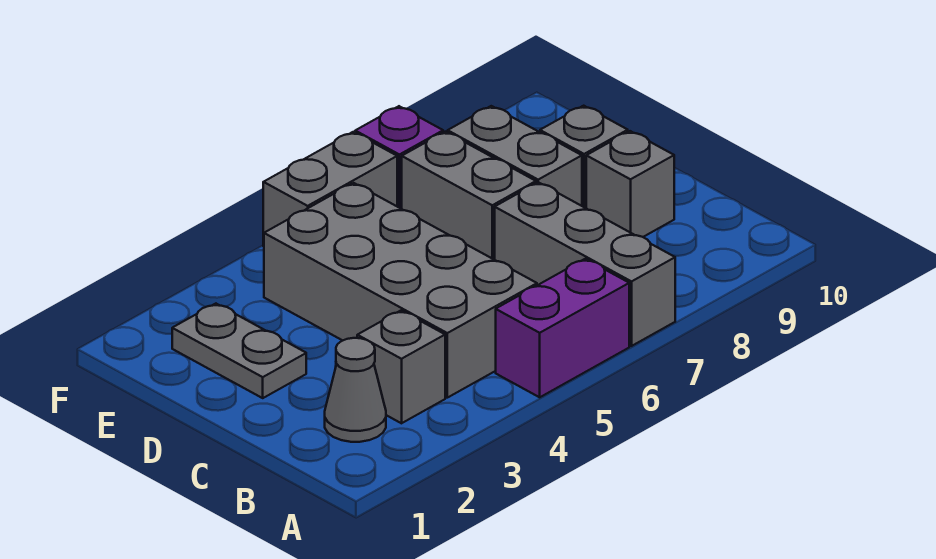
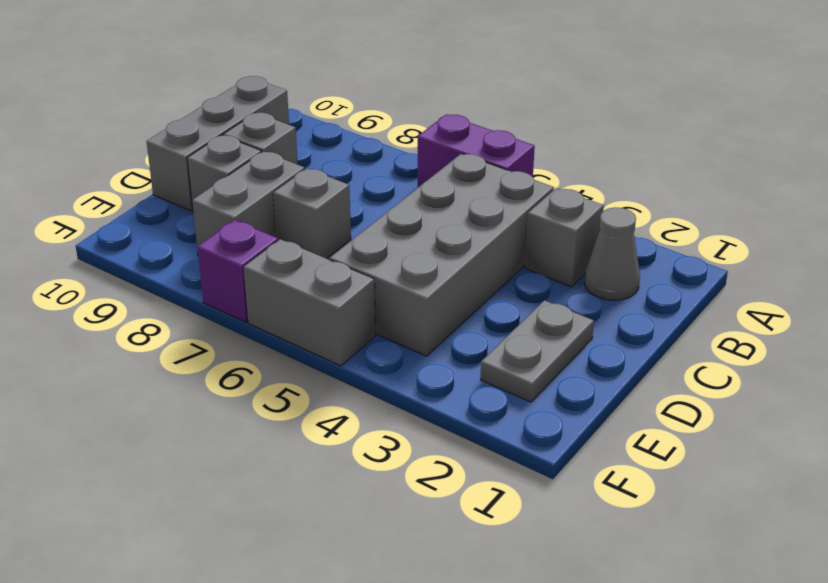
grey 1x3 brick [495,182,675,346] -> grey 1x3 brick moved to [146,76,289,211]
grey 1x2 brick [402,132,536,260] -> grey 1x1 brick [273,168,351,259]

